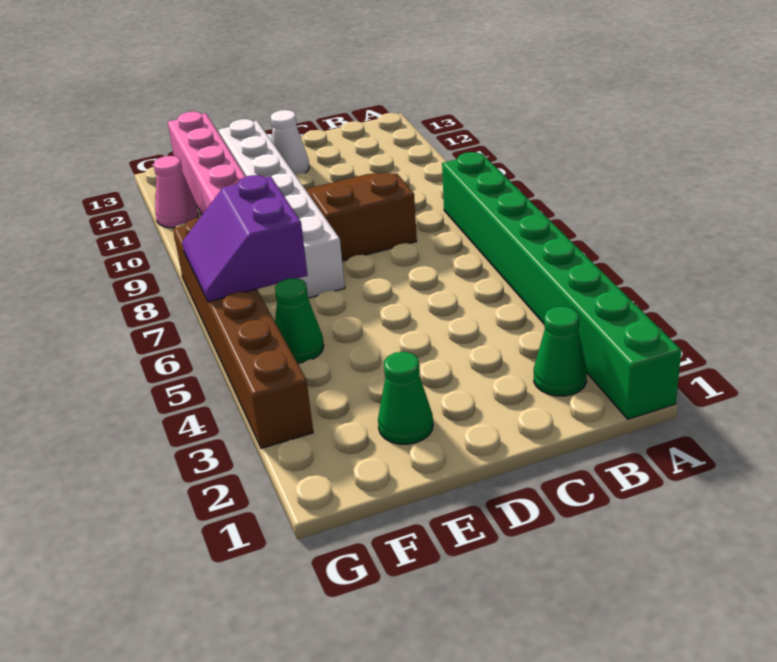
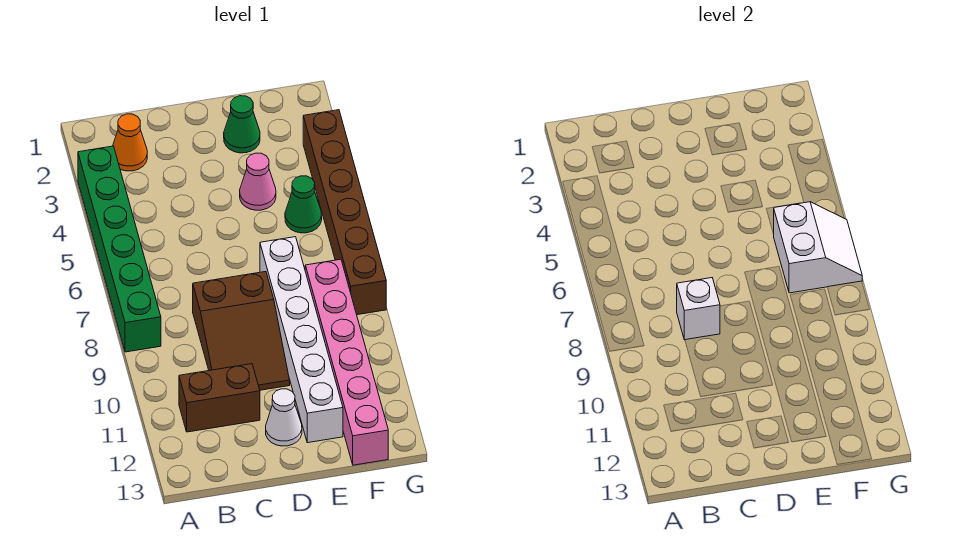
green 1x8 brick [442,152,681,419] -> green 1x6 brick [78,146,161,352]
green 1x1 cone [534,306,587,396] -> orange 1x1 cone [113,114,147,171]
none -> brown 1x2 brick [179,364,260,432]
none -> white 1x1 brick [677,278,720,340]
purple 2x2 slope [182,175,308,302] -> white 2x2 slope [774,202,862,293]
pink 1x1 cone [154,156,198,228] -> pink 1x1 cone moved to [240,153,276,210]

